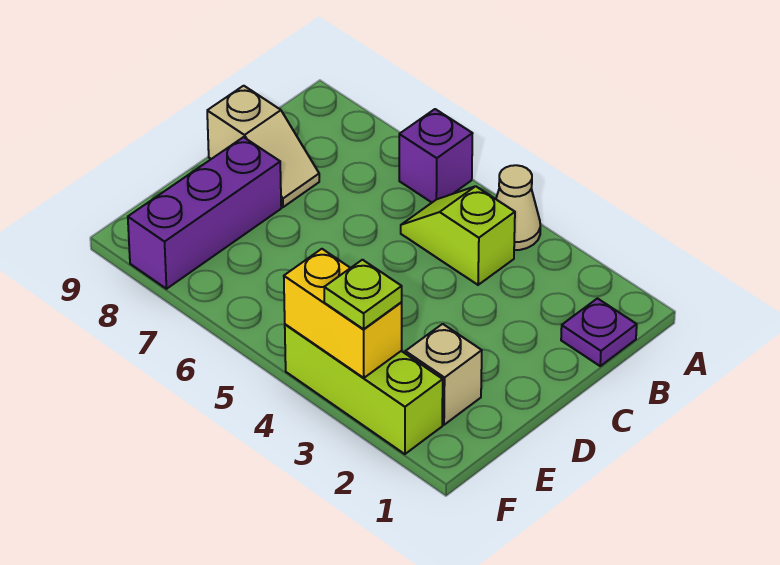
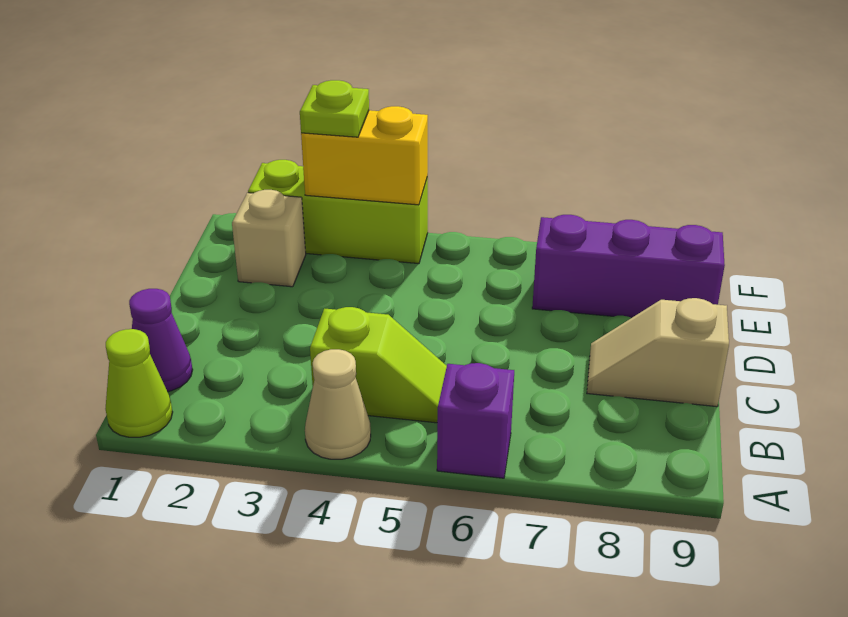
none -> lime 1x1 cone [105,329,173,437]
purple 1x1 plate [561,298,637,366] -> purple 1x1 cone [129,289,193,392]
purple 1x3 brick [128,137,281,289] -> purple 1x3 brick turned to [532,215,725,318]

